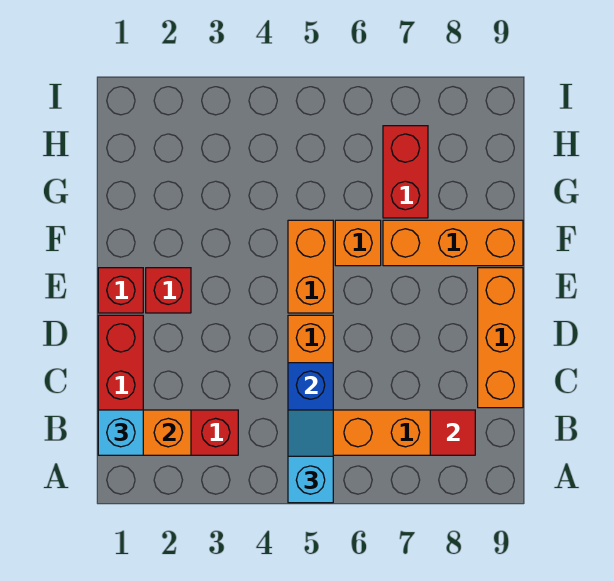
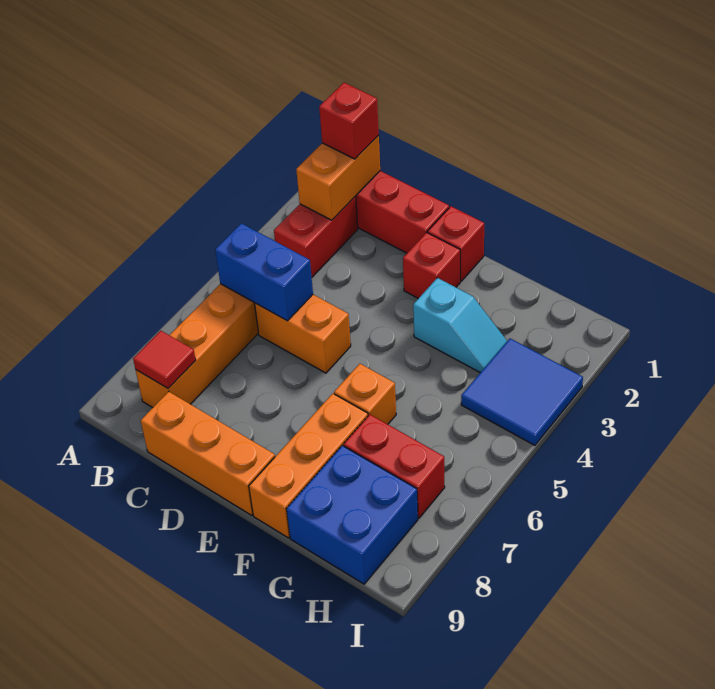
cyan 1x2 slope [288,410,333,503] -> cyan 1x2 slope moved to [413,278,507,373]
cyan 1x1 brick [98,410,143,455] -> red 1x1 brick [319,83,379,159]
orange 1x2 brick [288,220,333,313] -> none
none -> blue 2x2 brick [287,446,418,584]
none -> blue 2x2 tile [461,339,583,445]

